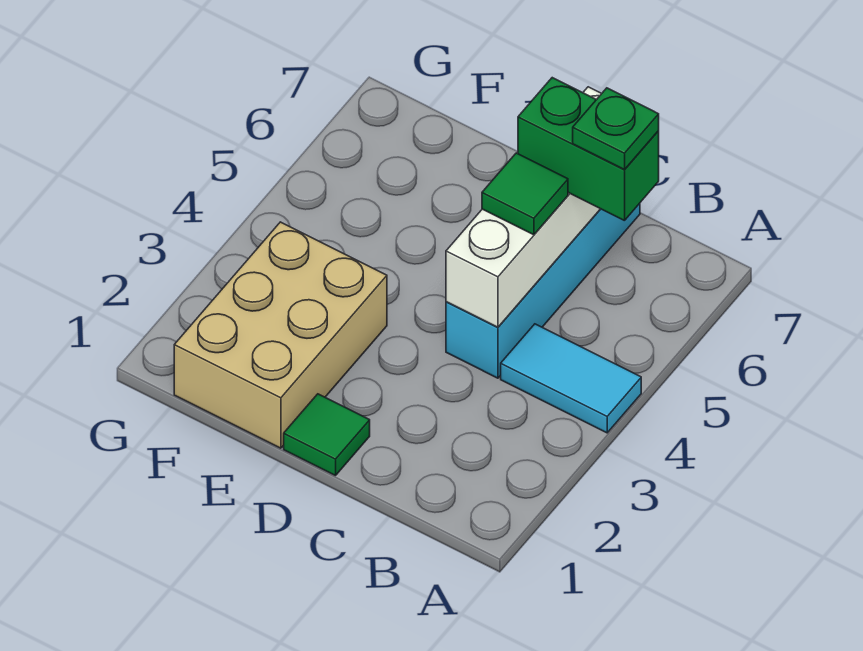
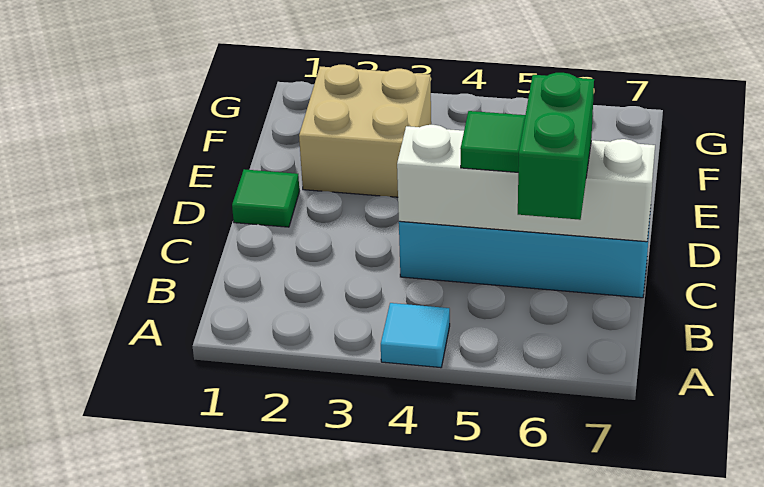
cyan 1x2 tile [501,324,641,433] -> cyan 1x1 tile [381,303,450,368]
green 1x1 plate [573,88,659,170] -> none
tan 2x3 brick [174,222,387,448] -> tan 2x2 brick [299,65,431,197]

